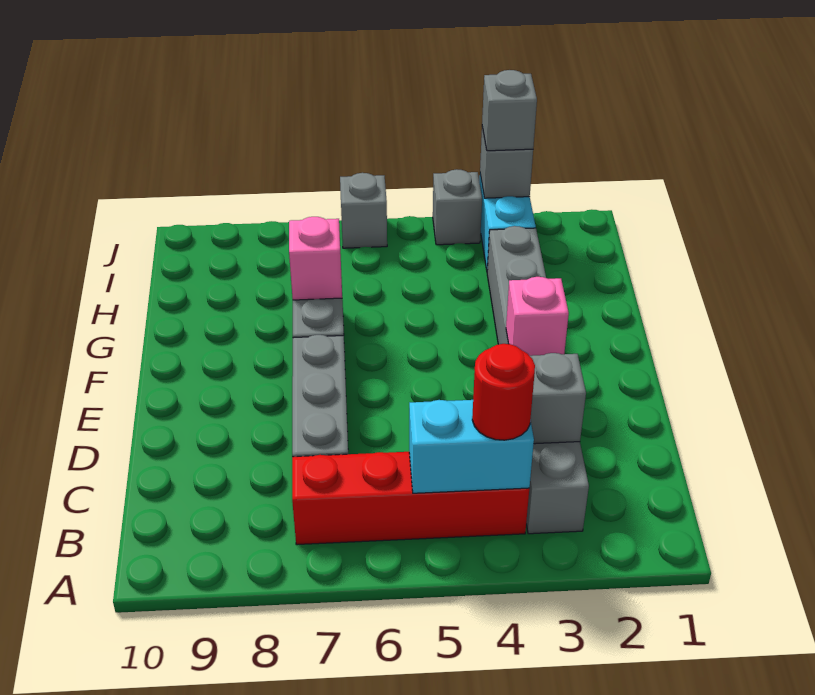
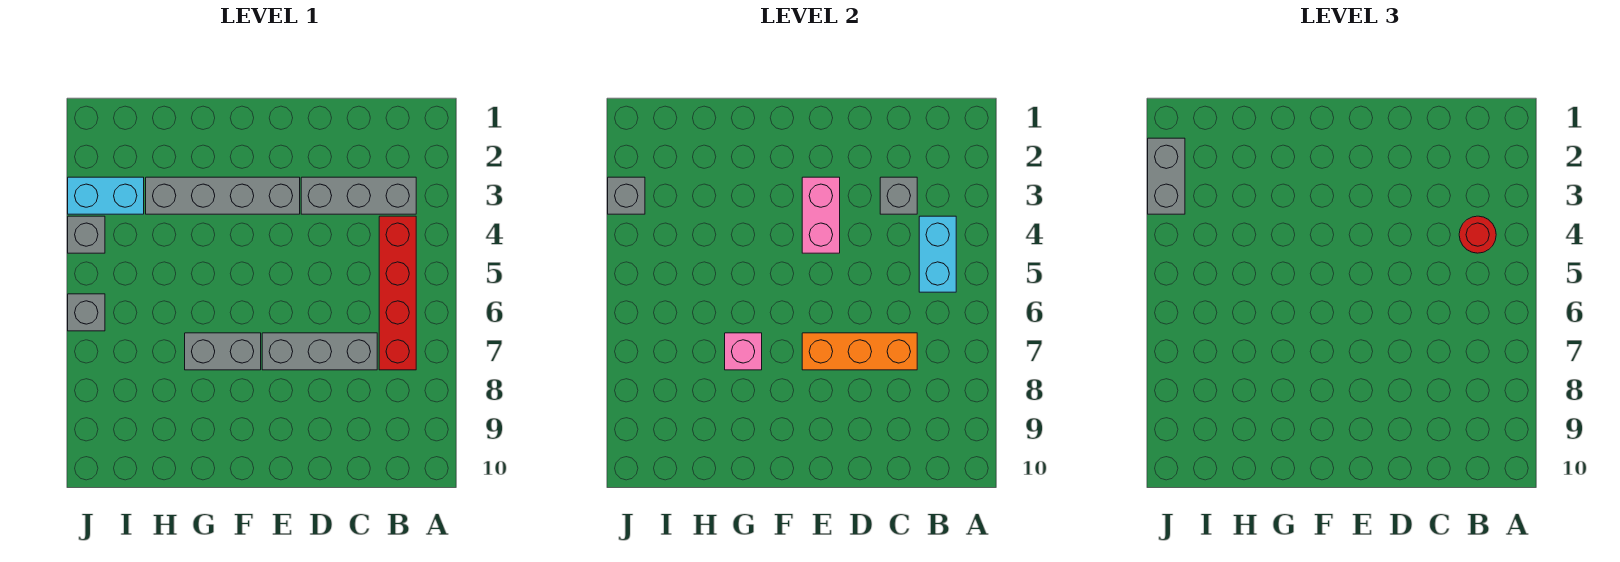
none -> orange 1x3 brick [802,333,917,370]
pink 1x1 brick [506,277,569,356] -> pink 1x2 brick [802,177,840,253]
grey 1x1 brick [482,70,537,151] -> grey 1x2 brick [1148,138,1185,214]

